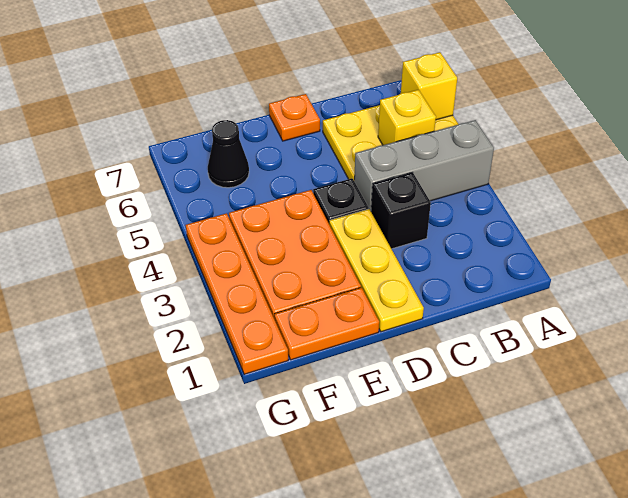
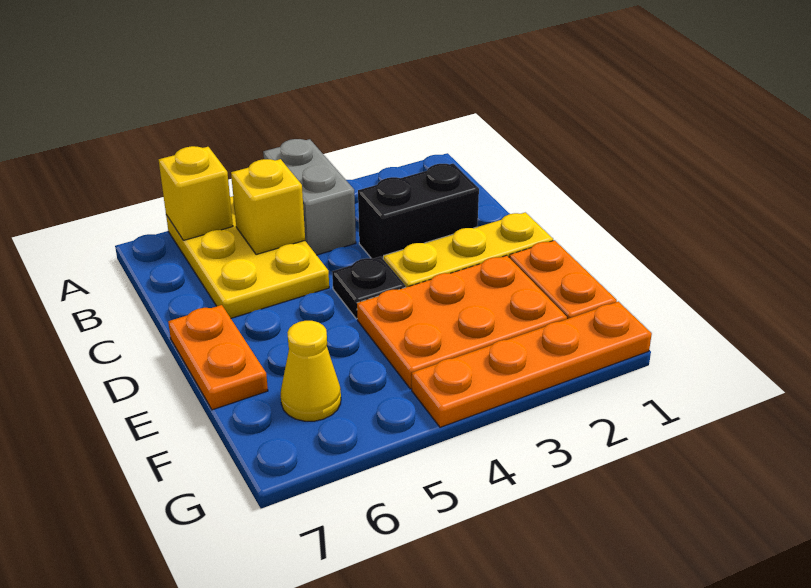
grey 1x3 brick [354,120,494,211] -> grey 1x2 brick [263,139,356,255]
black 1x1 brick [371,172,431,249] -> black 1x2 brick [358,164,479,259]
orange 1x1 plate [269,94,320,141] -> orange 1x2 plate [168,305,268,410]
black 1x1 cone [208,120,249,188] -> yellow 1x1 cone [281,321,341,421]

